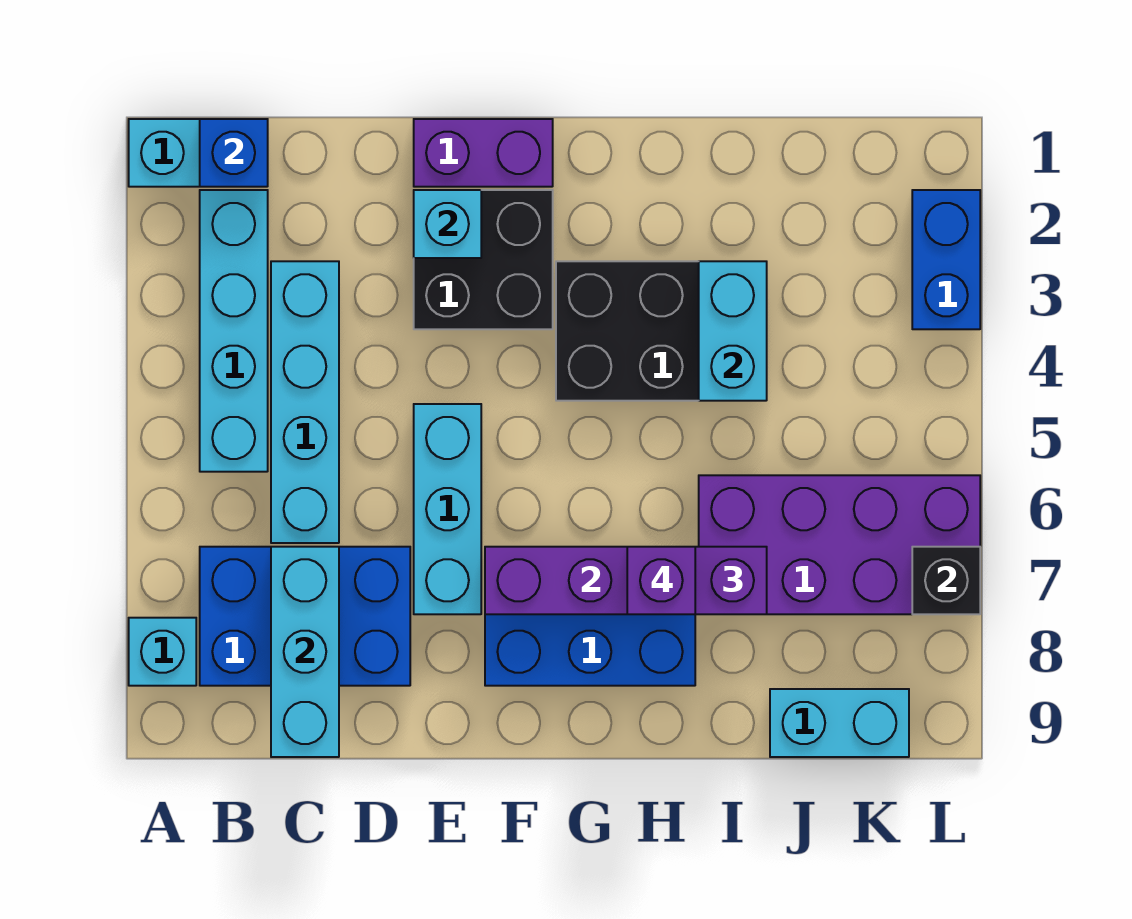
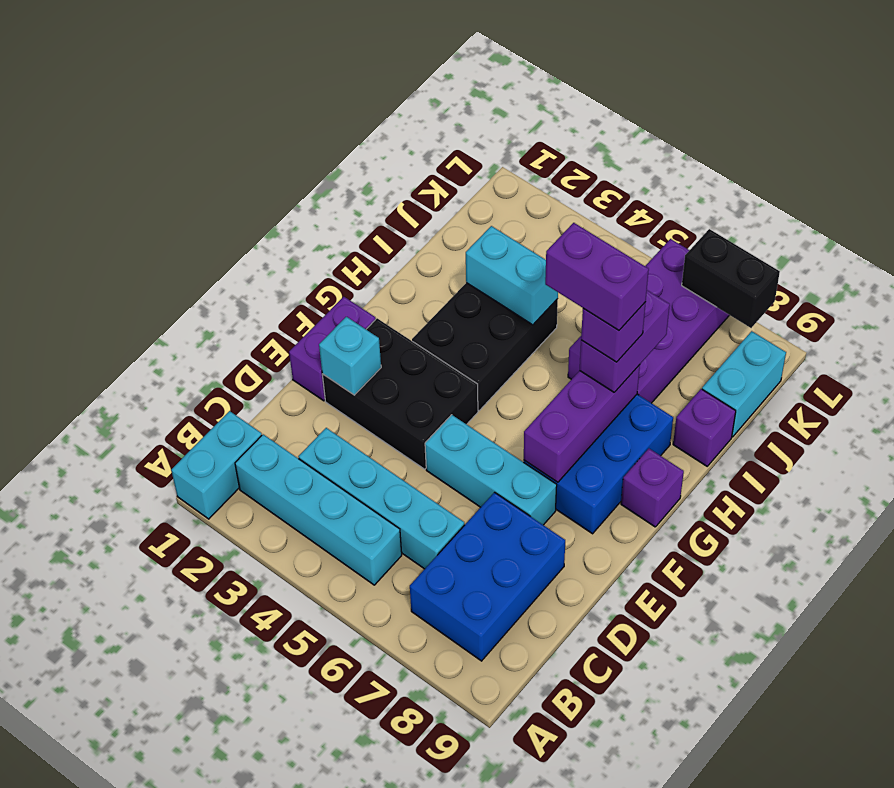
cyan 1x1 brick [129,618,196,686] -> none
blue 1x1 brick [200,119,268,187] -> none
cyan 1x3 brick [271,547,339,757] -> none
black 2x2 brick [414,190,553,329] -> black 2x3 brick [322,318,478,469]
none -> purple 1x1 brick [621,449,684,527]
none -> purple 1x2 brick [545,223,649,330]
none -> purple 1x1 brick [673,389,736,466]
blue 1x2 brick [912,190,980,329] -> none
black 1x1 brick [912,547,980,614] -> black 1x2 brick [682,229,780,328]

